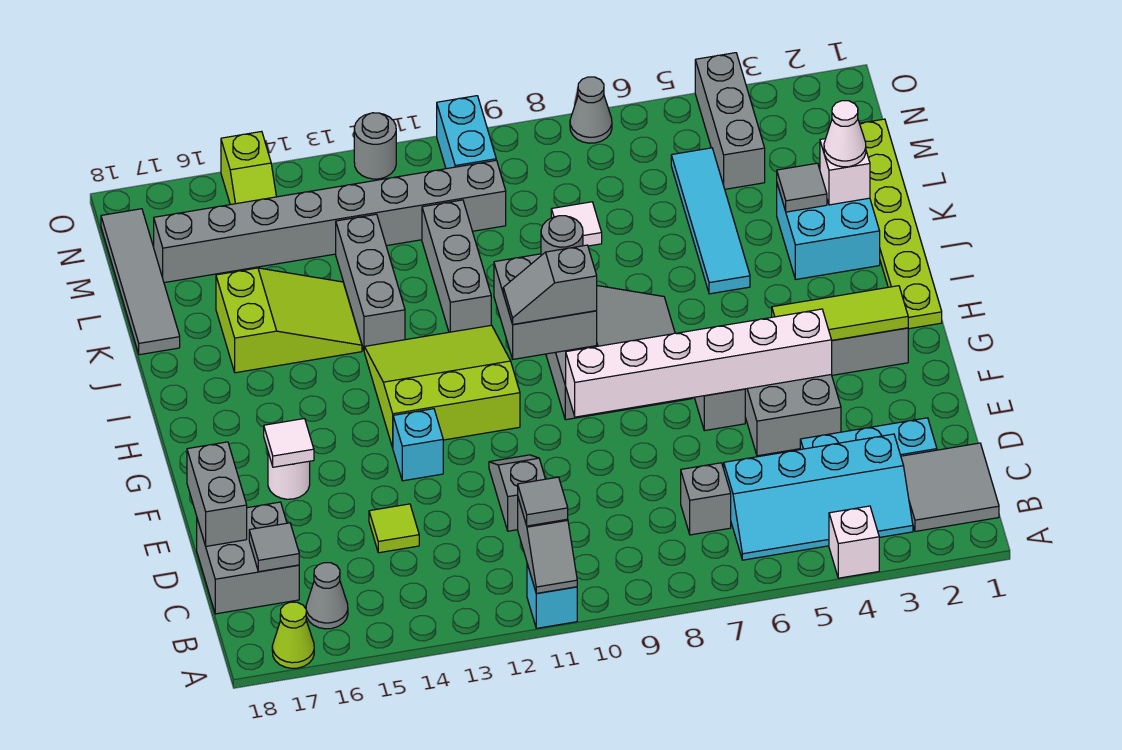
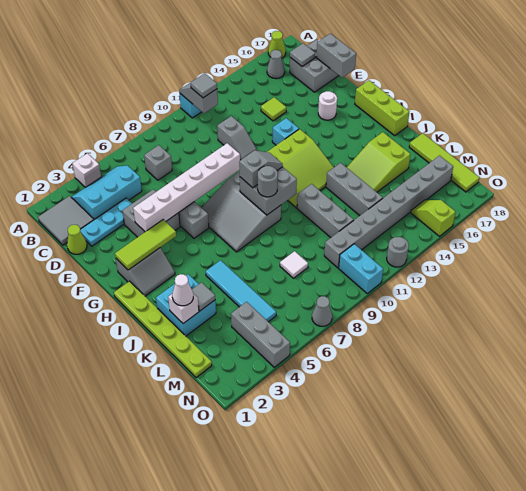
cyan 2x4 slope [724,434,913,560] -> cyan 2x3 slope [71,166,142,220]
none -> lime 1x1 cone [67,225,87,254]
white 1x1 tile [264,419,314,467] -> none
none -> lime 1x3 brick [355,80,409,136]
grey 1x4 tile [101,209,180,355] -> lime 1x4 tile [409,133,479,192]

